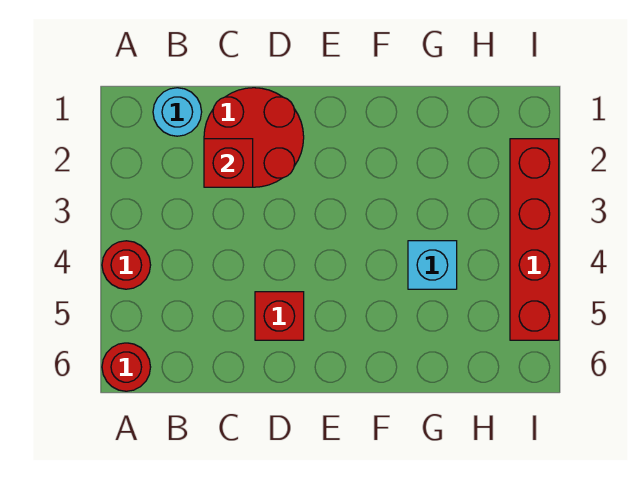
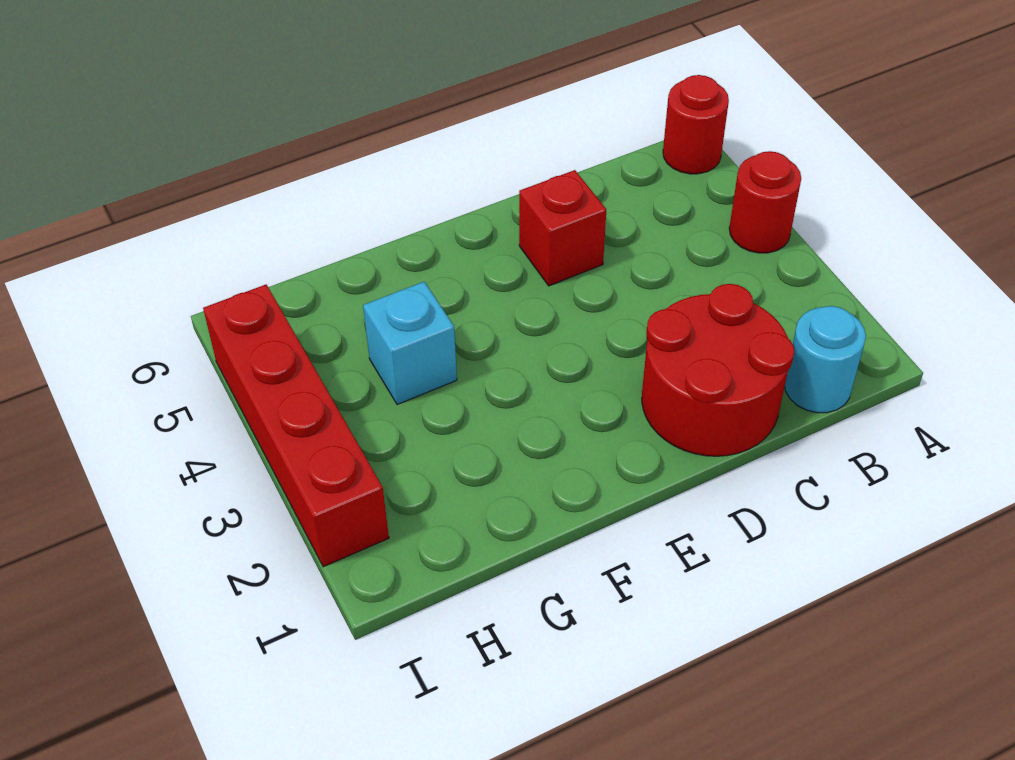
red 1x1 brick [204,139,253,187] -> none

